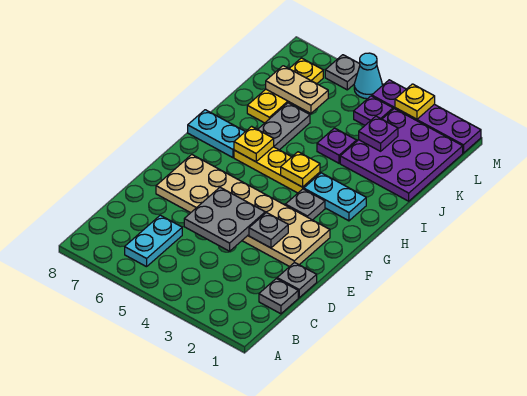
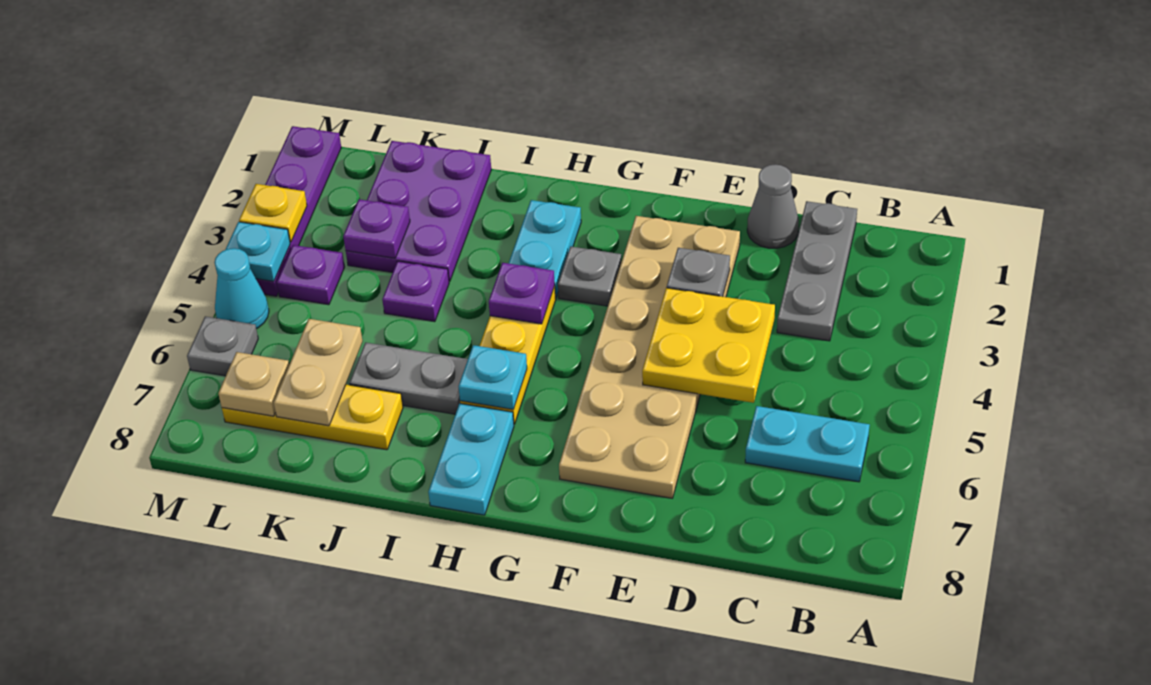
grey 1x1 plate [259,279,298,314] -> grey 1x3 plate [777,201,857,341]
grey 1x1 plate [277,262,317,298] -> grey 1x1 cone [747,164,799,248]
grey 2x2 plate [184,187,265,251] -> yellow 2x2 plate [642,288,775,403]
yellow 1x1 plate [281,152,320,187] -> purple 1x1 plate [489,263,555,324]
yellow 1x1 plate [234,126,274,162] -> cyan 1x1 plate [458,345,527,409]
purple 3x3 plate [340,109,463,201] -> purple 2x3 plate [346,141,491,281]
none -> tan 1x1 plate [218,352,289,416]
none -> cyan 1x1 plate [225,222,290,281]

